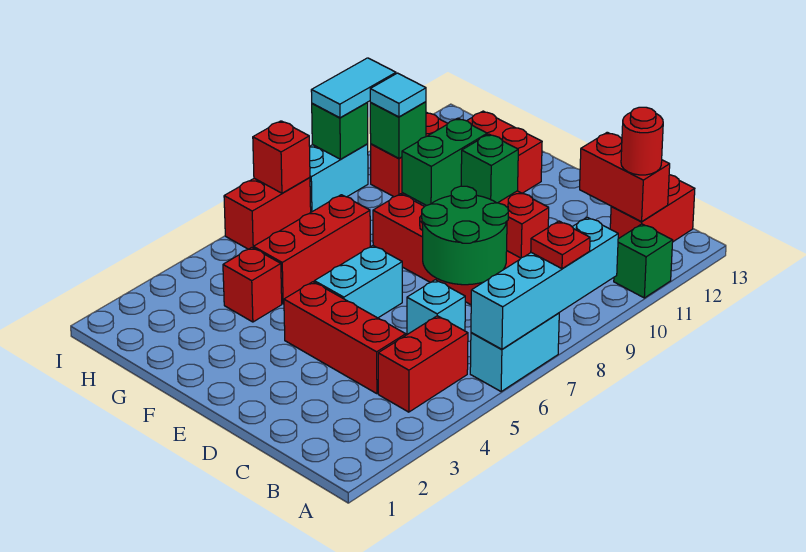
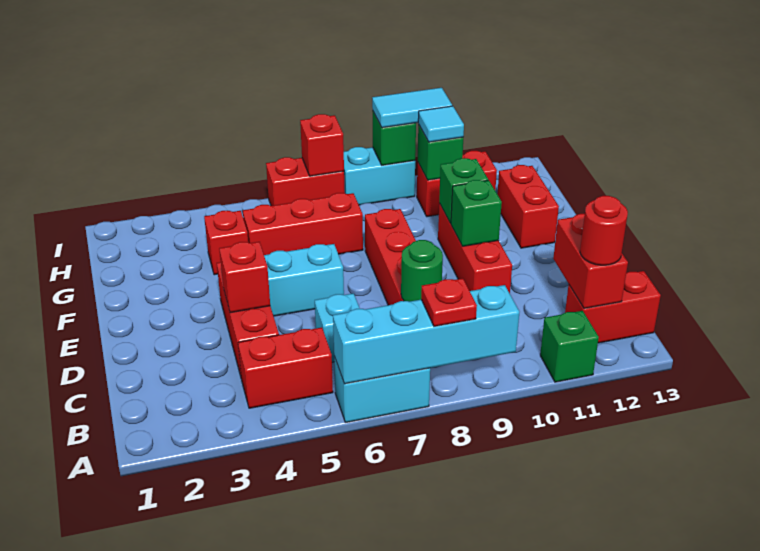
green 2x2 round brick [422,186,508,285] -> green 1x1 round brick [401,240,443,302]
none -> red 1x1 brick [219,242,270,313]
green 1x2 brick [402,118,487,206] -> green 1x1 brick [439,158,488,223]

